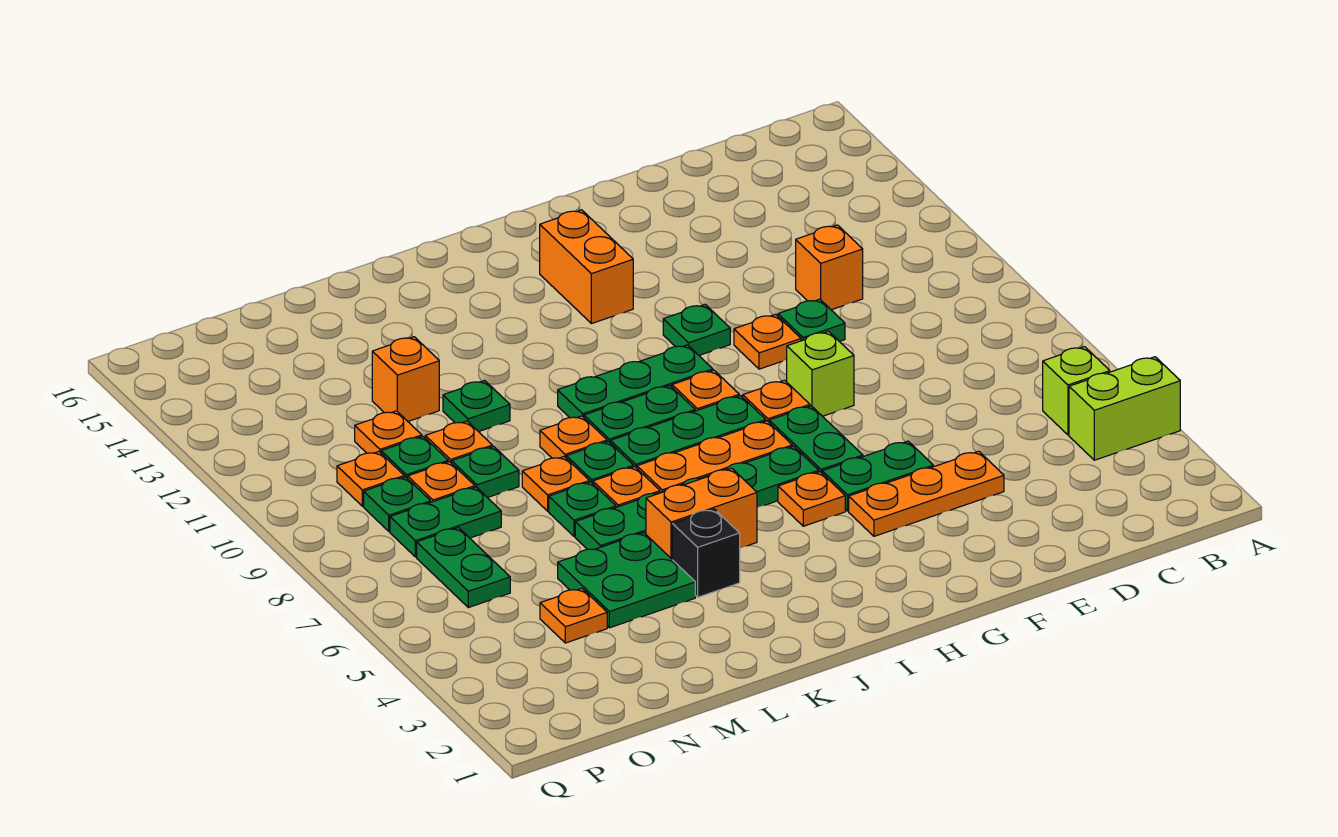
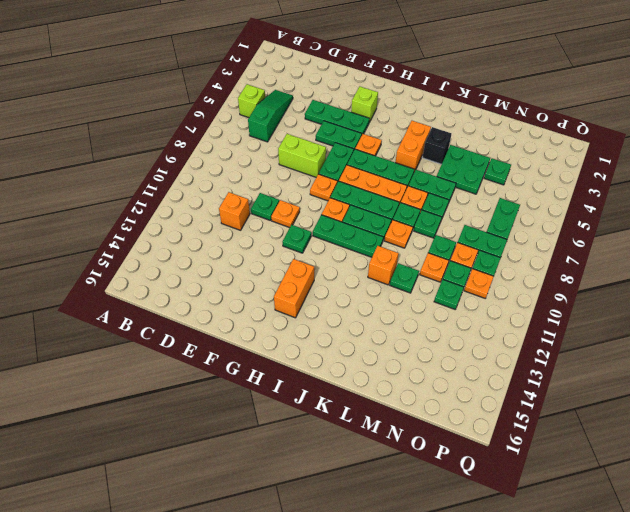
lime 1x2 brick [1069,357,1180,460] -> lime 1x2 brick moved to [278,134,326,177]
none -> green 1x3 slope [248,90,293,142]
orange 1x3 plate [849,451,1004,536] -> green 1x3 plate [305,100,369,134]
lime 1x1 brick [787,331,854,416] -> lime 1x1 brick moved to [351,87,378,122]
orange 1x2 brick [646,468,757,559] -> orange 1x2 brick turned to [395,121,431,172]
orange 1x1 plate [522,457,590,511] -> green 1x1 plate [414,210,442,238]
orange 1x1 brick [372,337,439,421] -> orange 1x1 brick moved to [368,246,399,285]
orange 1x1 plate [540,588,607,643] -> green 1x1 plate [484,158,511,185]
orange 1x1 plate [355,411,422,453] -> green 1x1 plate [434,279,464,309]

